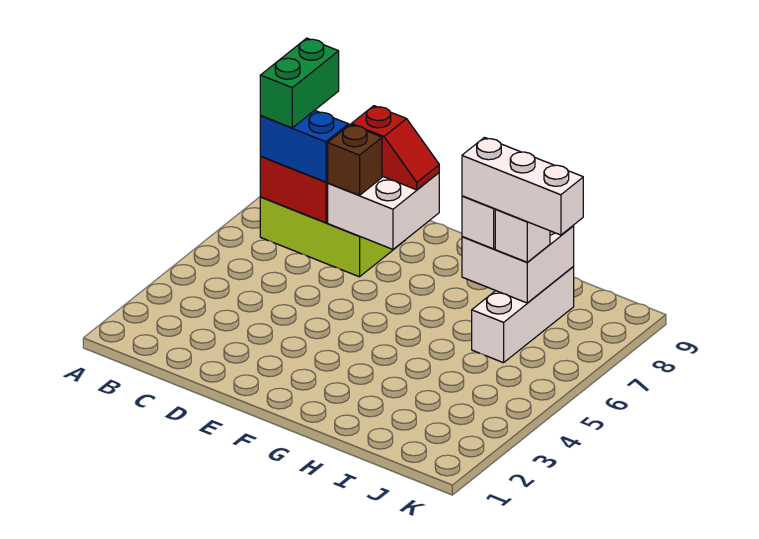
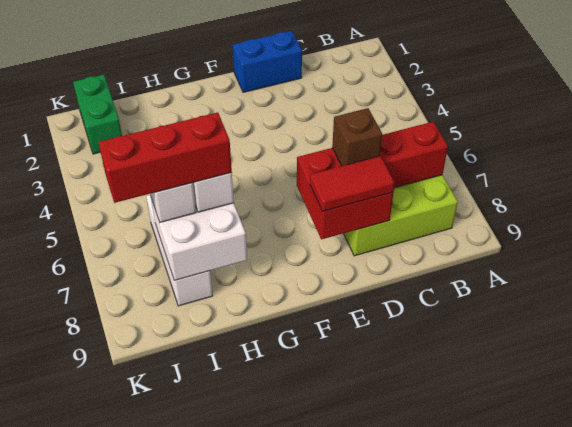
blue 1x2 brick [260,110,349,182] -> blue 1x2 brick moved to [233,31,302,92]
green 1x2 brick [260,38,339,128] -> green 1x2 brick moved to [73,75,122,154]
white 2x2 brick [328,173,439,249] -> red 2x2 brick [297,148,393,239]
red 1x2 slope [351,106,439,190] -> red 1x2 tile [310,156,395,211]
white 1x3 brick [462,138,583,235] -> red 1x3 brick [98,112,232,203]

